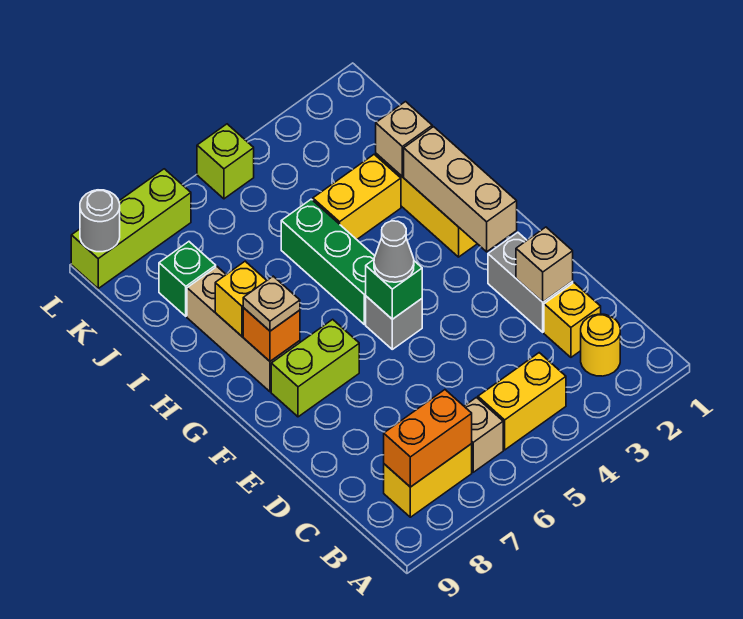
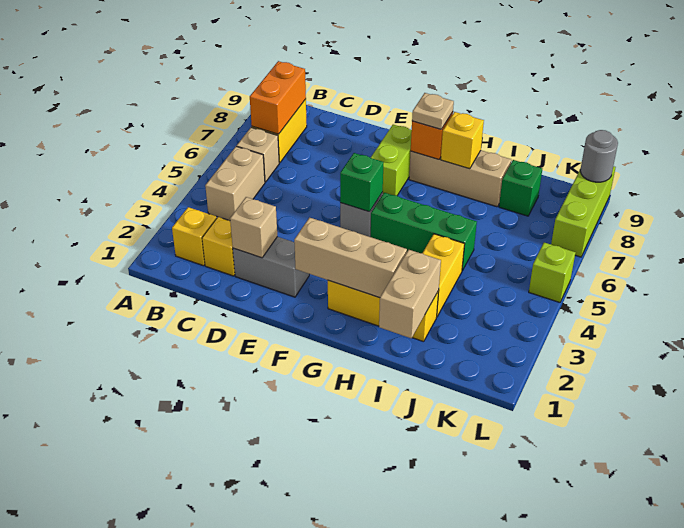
yellow 1x1 round brick [581,314,620,376] -> yellow 1x1 brick [172,207,217,266]
yellow 1x2 brick [478,353,566,450] -> tan 1x2 brick [205,146,265,221]
grey 1x1 cone [374,221,414,282] -> none
tan 1x1 brick [376,102,432,177] -> tan 1x2 brick [379,250,441,338]

